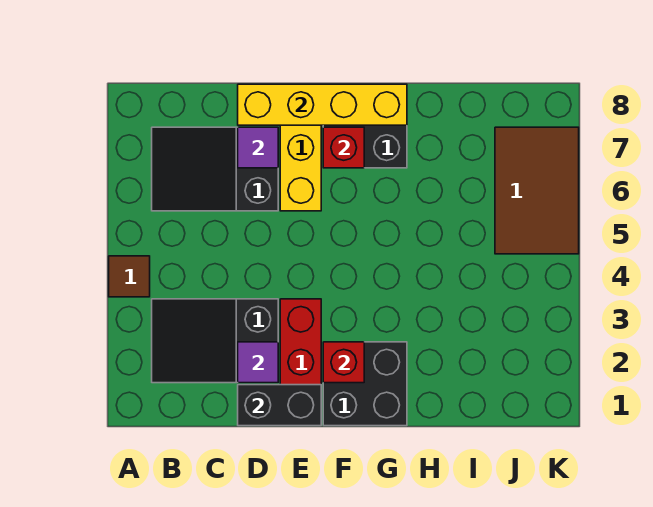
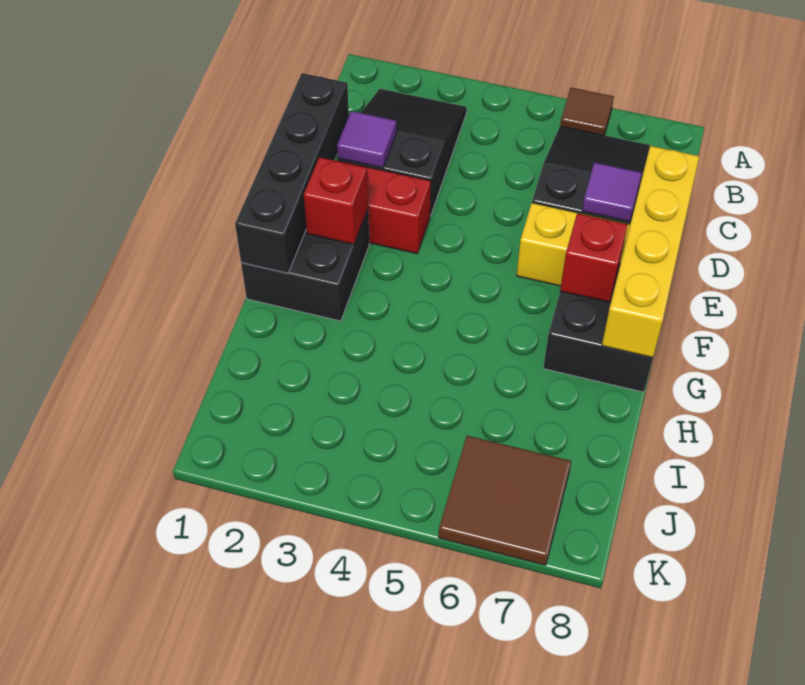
brown 1x1 tile [109,256,150,297] -> brown 1x1 tile moved to [560,88,614,135]
black 1x2 brick [238,385,321,426] -> black 1x4 brick [235,73,349,273]
brown 2x3 tile [495,127,579,254] -> brown 2x2 tile [439,436,571,565]

